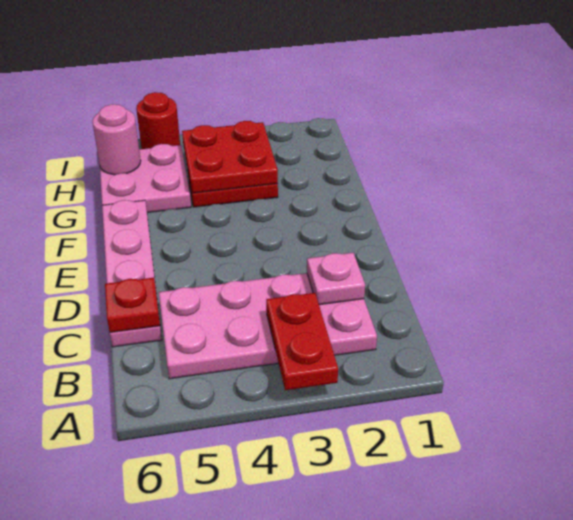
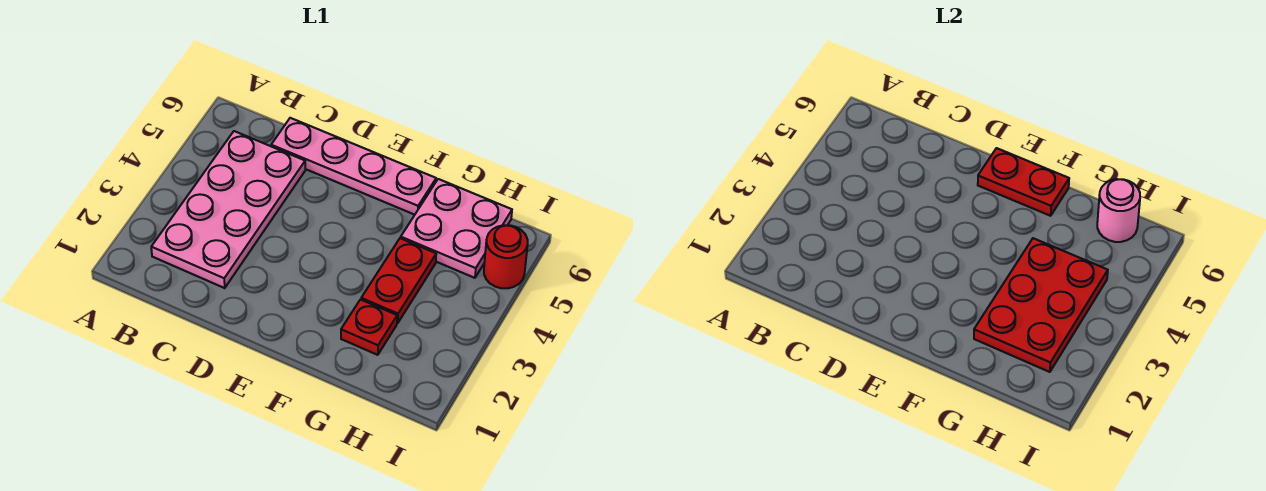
red 1x2 plate [266,293,338,390] -> red 1x2 plate moved to [978,148,1069,216]
pink 1x1 plate [307,253,365,305] -> none
red 1x1 plate [105,278,160,332] -> red 1x1 plate moved to [341,300,397,355]
red 2x2 plate [182,121,278,193] -> red 2x3 plate [974,238,1108,372]

